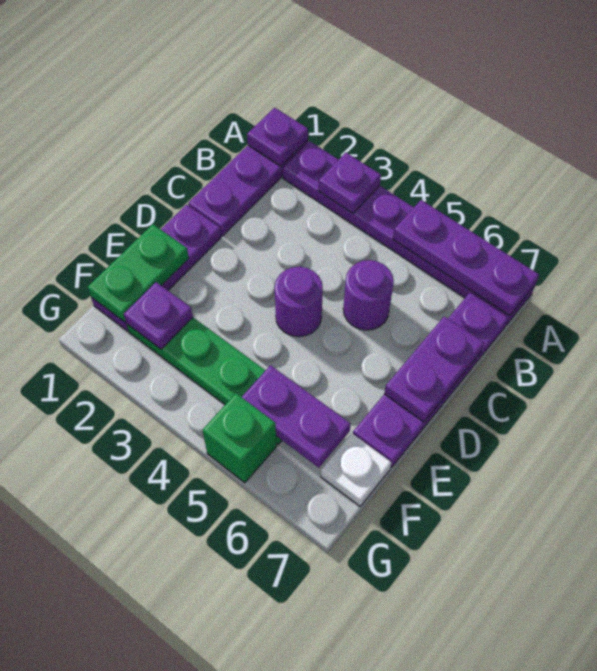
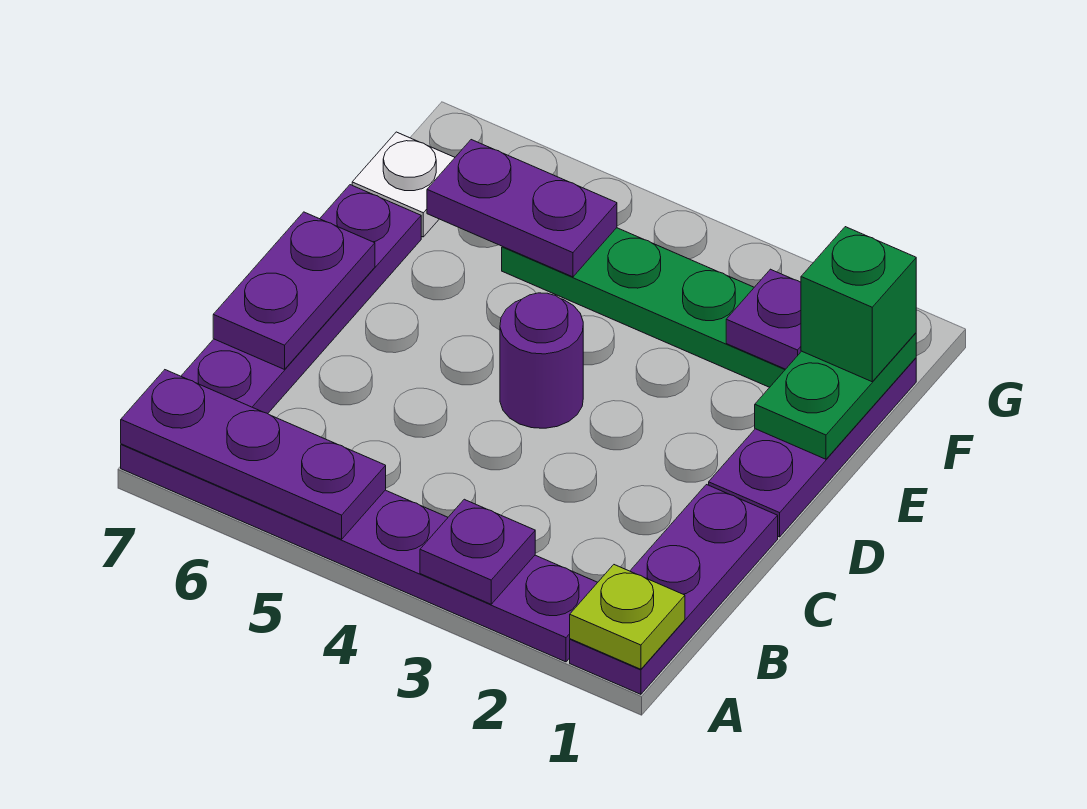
purple 1x1 plate [247,108,308,166] -> lime 1x1 plate [570,565,685,669]
purple 1x1 round brick [343,260,394,330] -> none
green 1x1 brick [202,394,277,483] -> green 1x1 brick moved to [801,227,916,382]

